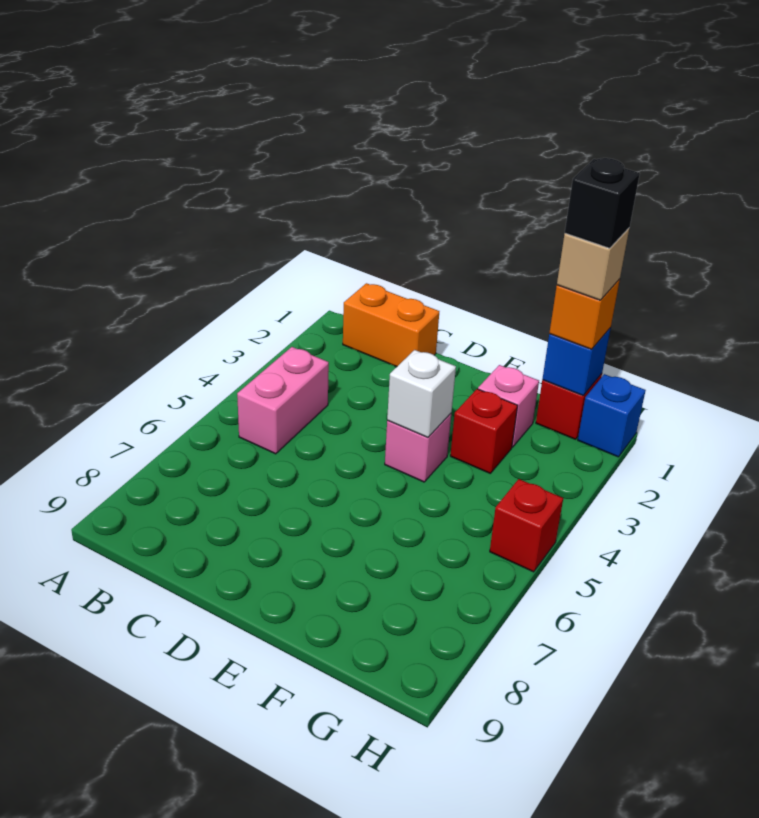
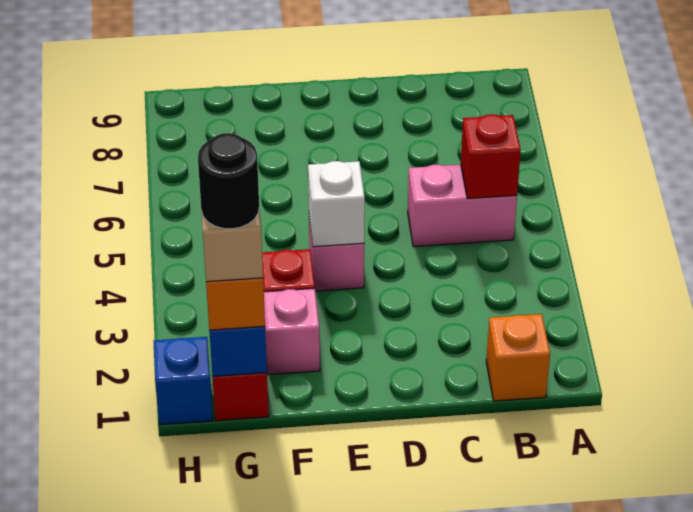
orange 1x2 brick [343,283,439,367] -> orange 1x1 brick [486,314,550,401]
pink 1x2 brick [237,347,329,454] -> pink 1x2 brick turned to [408,165,517,247]
black 1x1 brick [565,158,640,248] -> black 1x1 round brick [198,133,259,229]
red 1x1 brick [490,479,563,572] -> red 1x1 brick moved to [461,114,521,199]

